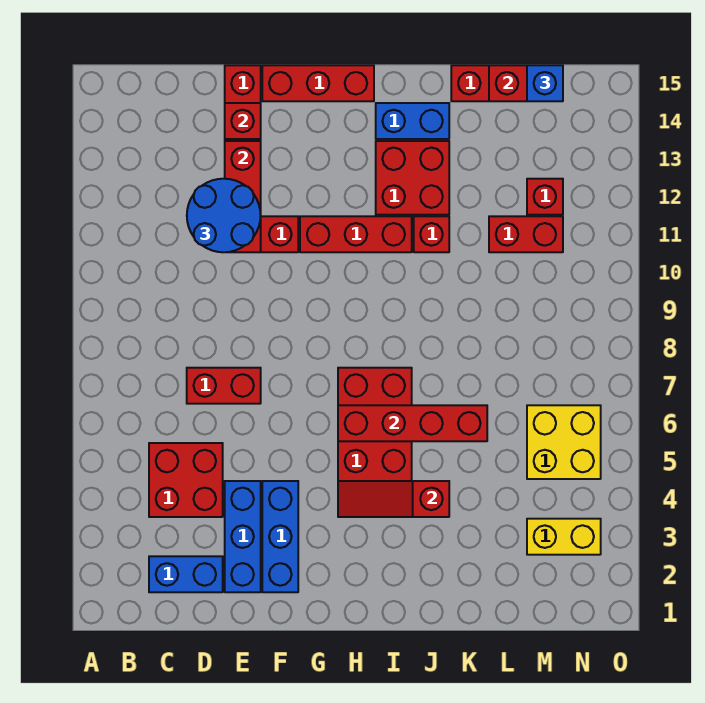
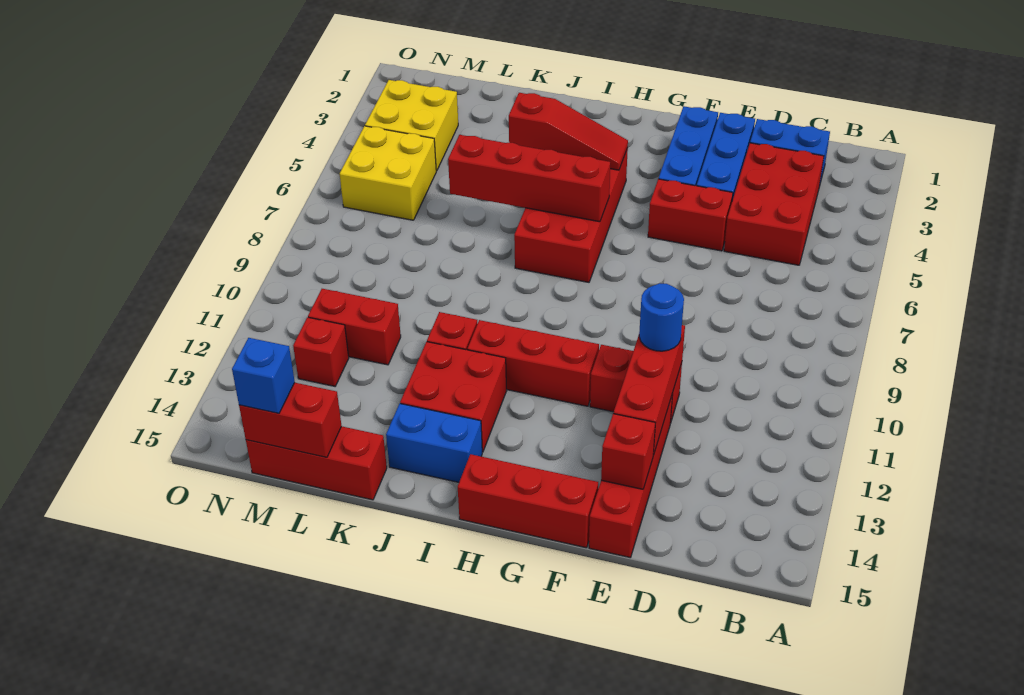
red 2x2 brick [149,443,223,517] -> red 2x3 brick [724,143,824,265]
red 1x2 brick [187,368,261,404] -> red 1x2 brick moved to [648,179,733,251]
blue 2x2 round brick [187,179,261,252] -> blue 1x1 round brick [639,283,684,351]
yellow 1x2 brick [527,519,601,555] -> yellow 2x2 brick [365,80,458,171]

